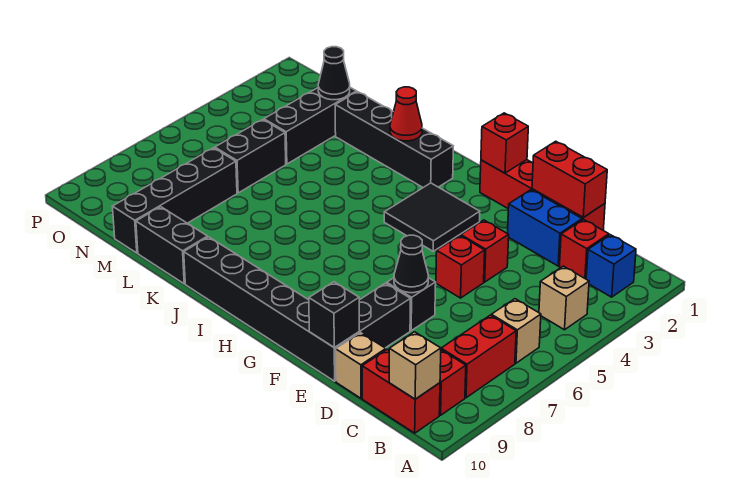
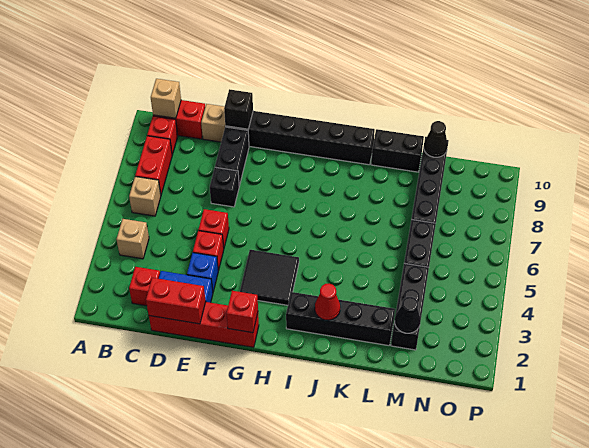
blue 1x1 brick [586,235,636,297] -> blue 1x1 brick moved to [187,253,218,292]
black 1x1 cone [394,235,428,293] -> black 1x1 cone moved to [424,121,448,157]

